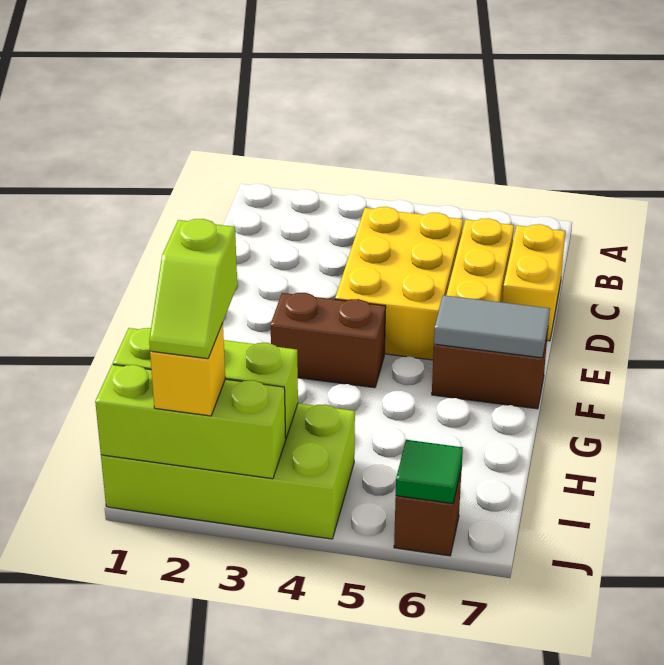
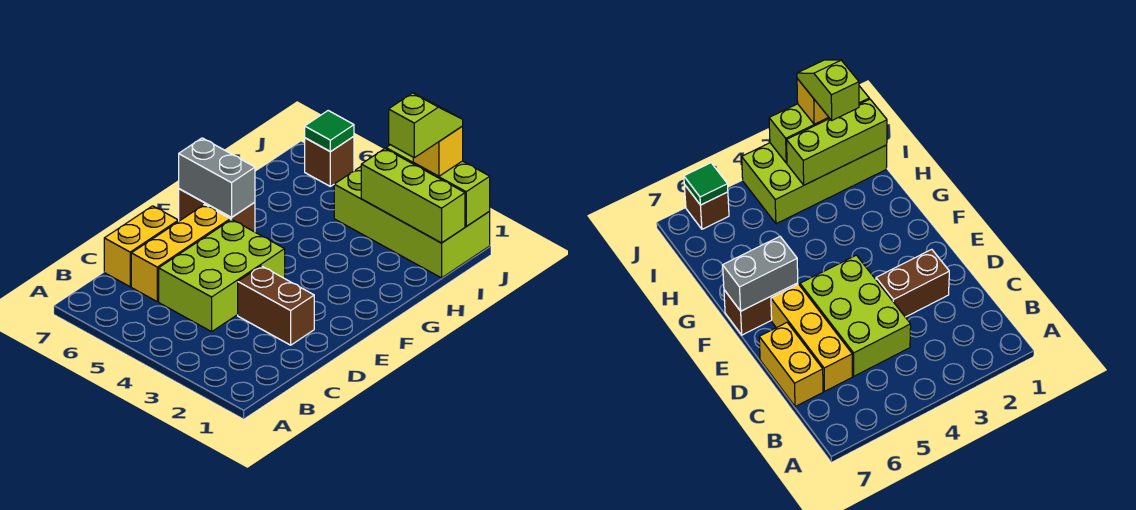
yellow 2x3 brick [335,207,463,360] -> lime 2x3 brick [159,219,285,332]
brown 1x2 brick [271,293,386,388] -> brown 1x2 brick moved to [238,266,314,345]
grey 1x2 tile [434,295,550,358] -> grey 1x2 brick [179,138,255,217]

